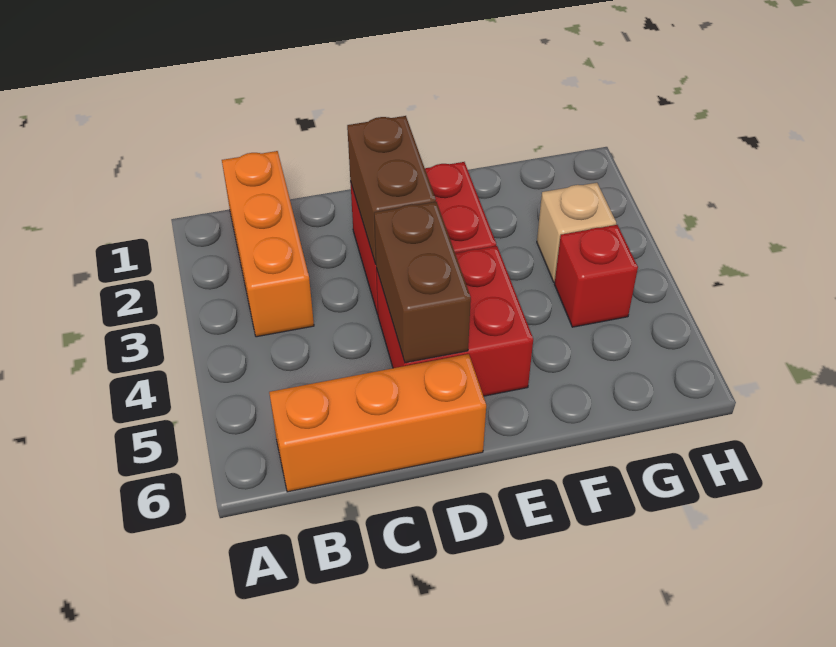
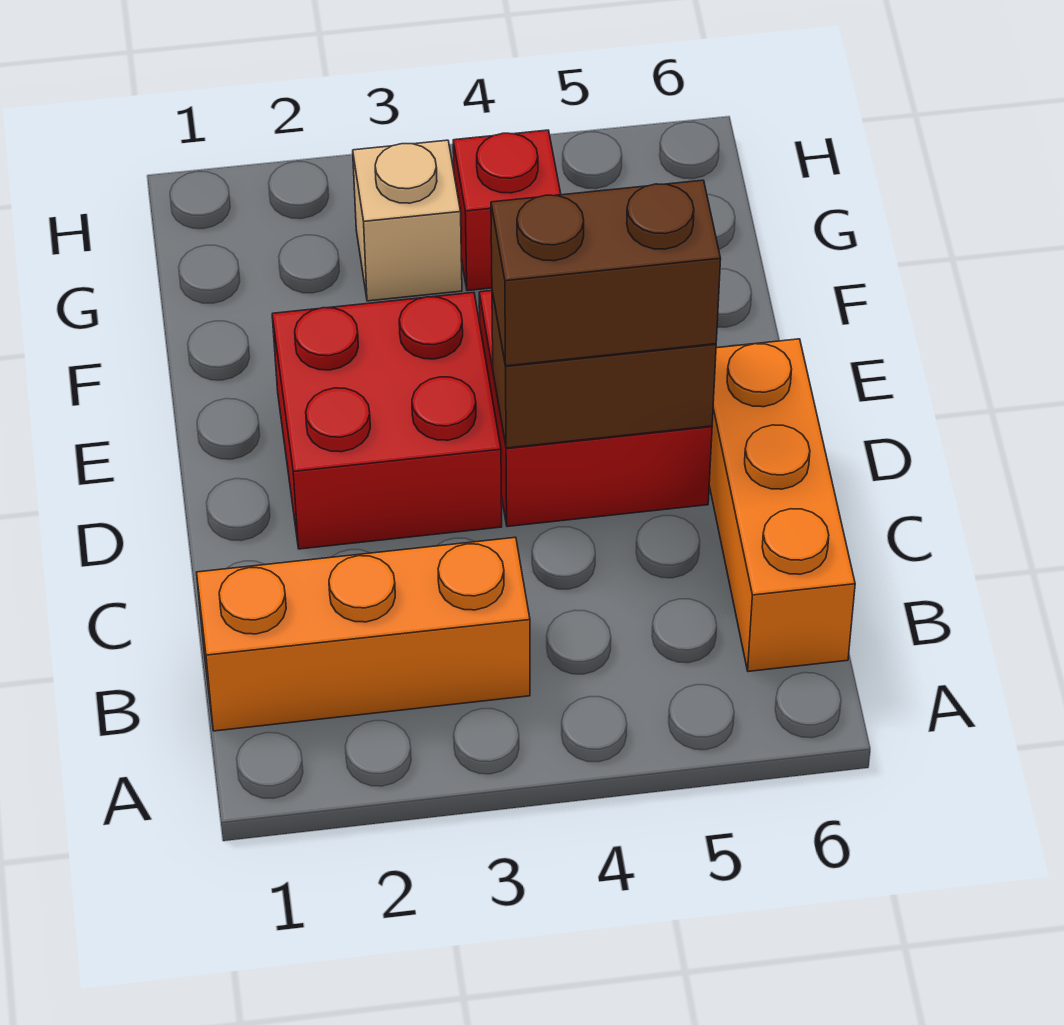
brown 1x2 brick [347,116,436,264] -> brown 1x2 brick moved to [491,180,721,366]

